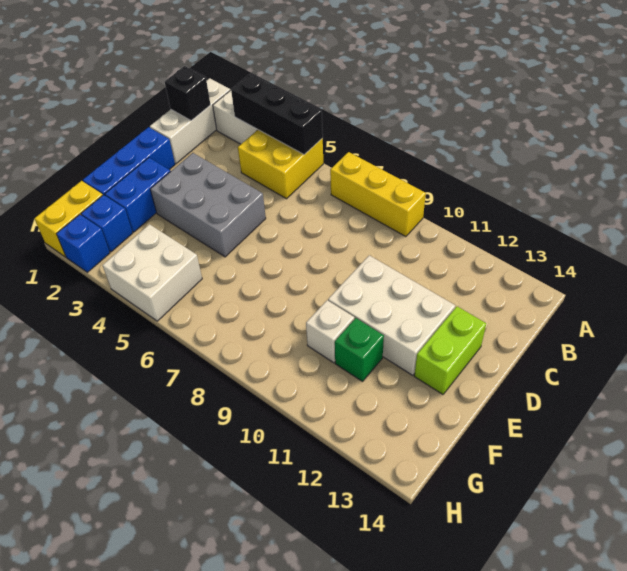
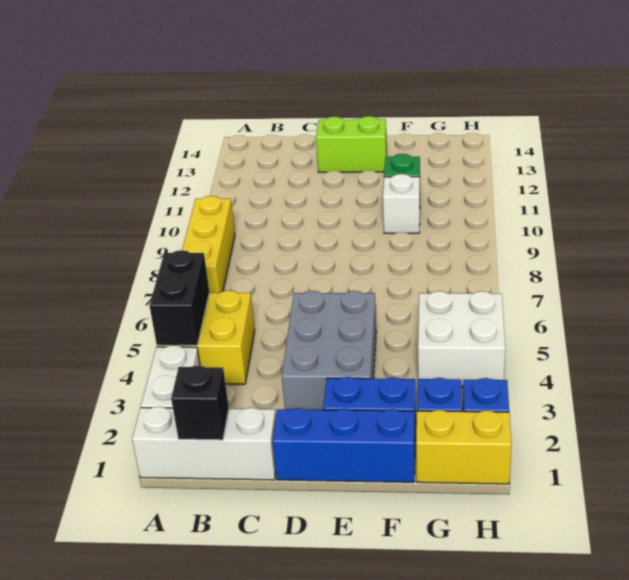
black 1x3 brick [231,73,323,155] -> black 1x2 brick [150,250,209,345]
white 2x3 brick [328,255,455,375] -> none

